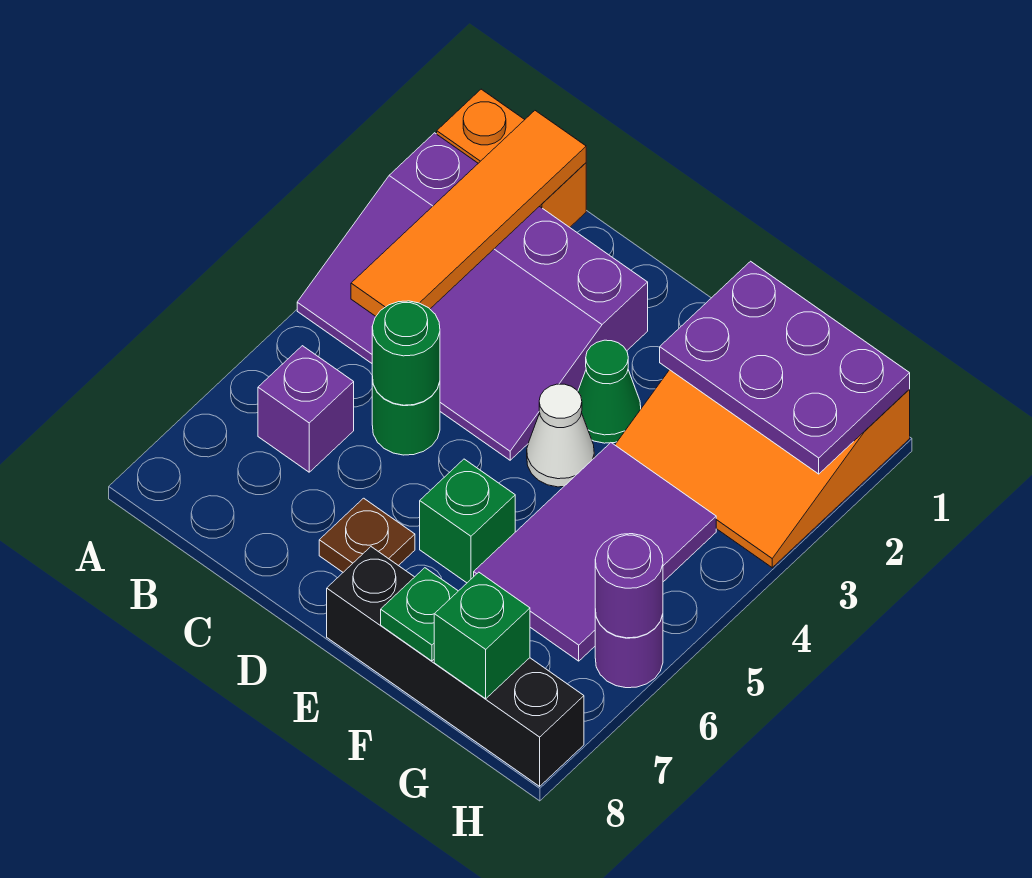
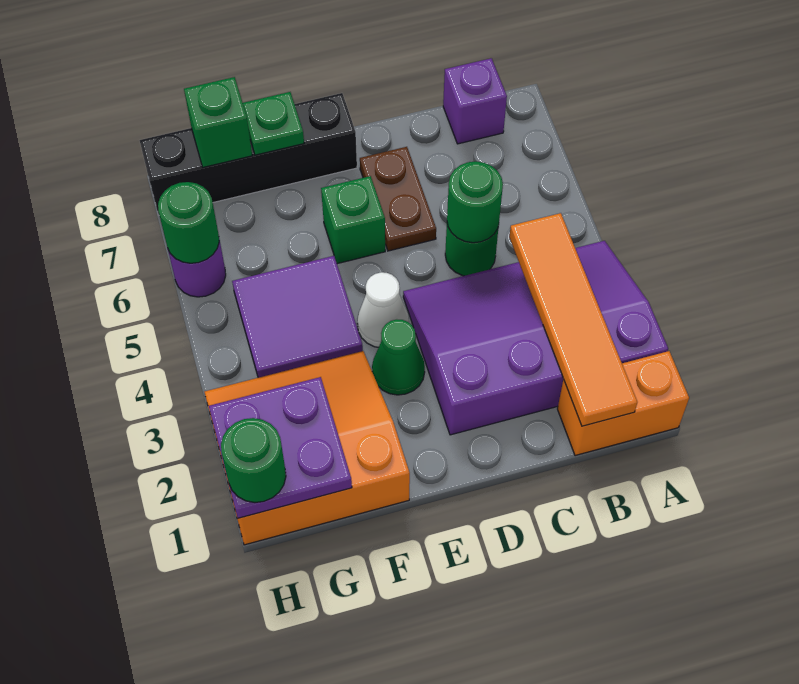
purple 1x1 brick [258,346,354,472] -> purple 1x1 brick moved to [443,58,507,144]
brown 1x1 plate [319,498,415,572] -> brown 1x2 plate [360,147,436,251]
purple 2x3 plate [660,261,910,474] -> purple 2x2 plate [209,377,352,518]
purple 2x3 tile [474,443,716,661] -> purple 2x2 tile [232,256,363,378]
none -> green 1x1 round brick [221,418,286,502]
purple 1x1 round brick [595,534,663,638] -> green 1x1 round brick [158,182,219,263]

